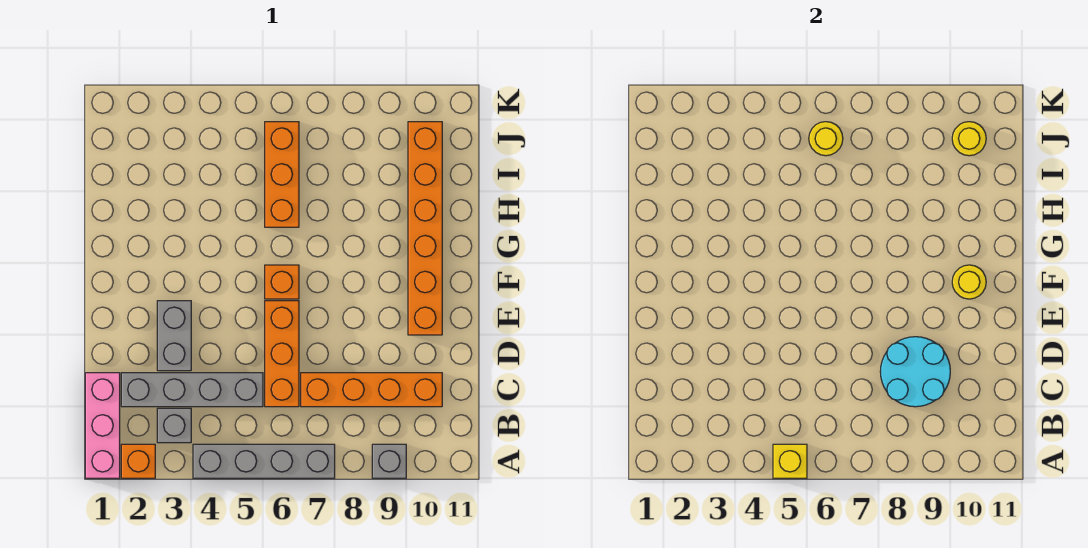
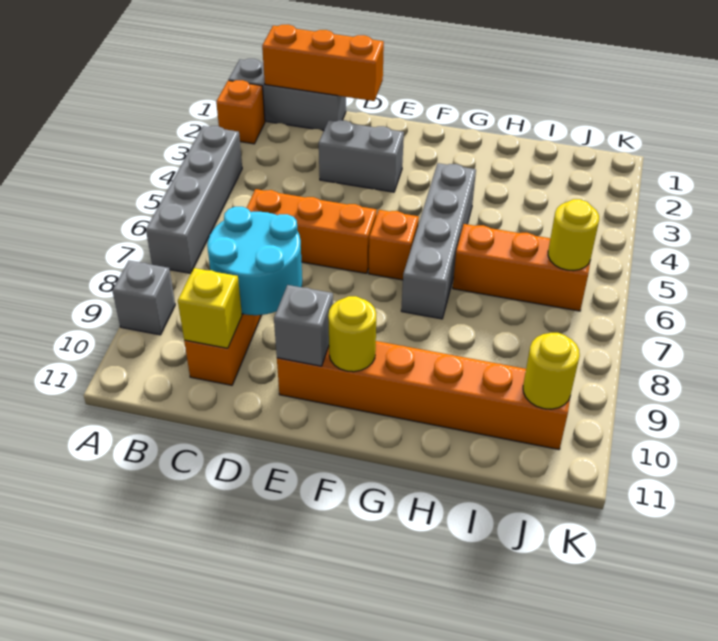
pink 1x3 brick [85,373,120,478] -> grey 1x3 brick [229,59,346,131]
yellow 1x1 brick [773,444,807,478] -> yellow 1x1 brick moved to [178,268,242,348]
none -> orange 1x3 brick [262,25,384,101]
grey 1x1 brick [157,408,191,443] -> grey 1x1 brick moved to [274,285,333,366]
grey 1x4 brick [121,373,263,407] -> grey 1x4 brick moved to [401,163,476,319]

